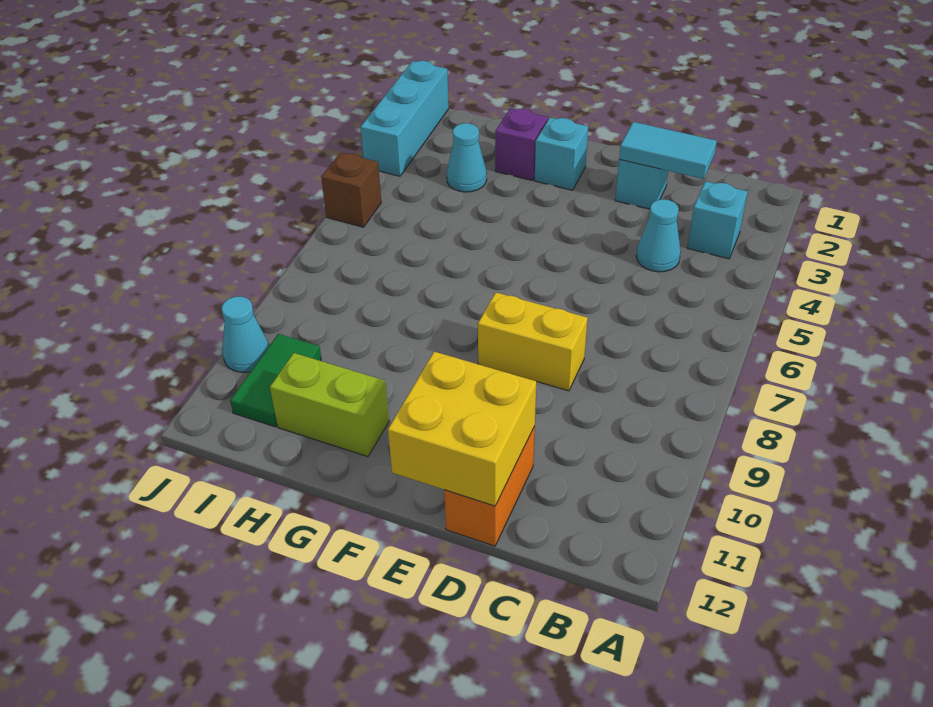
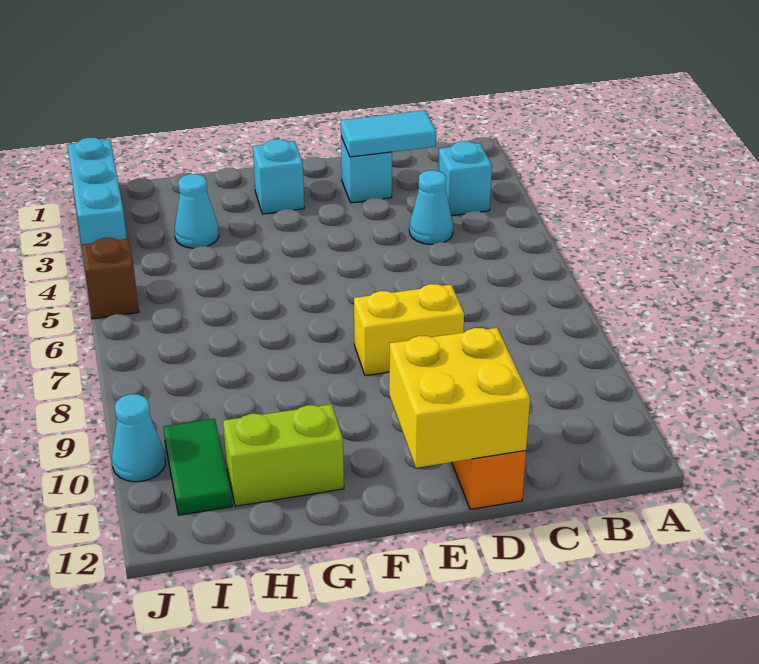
purple 1x1 brick [495,109,548,181] -> none

